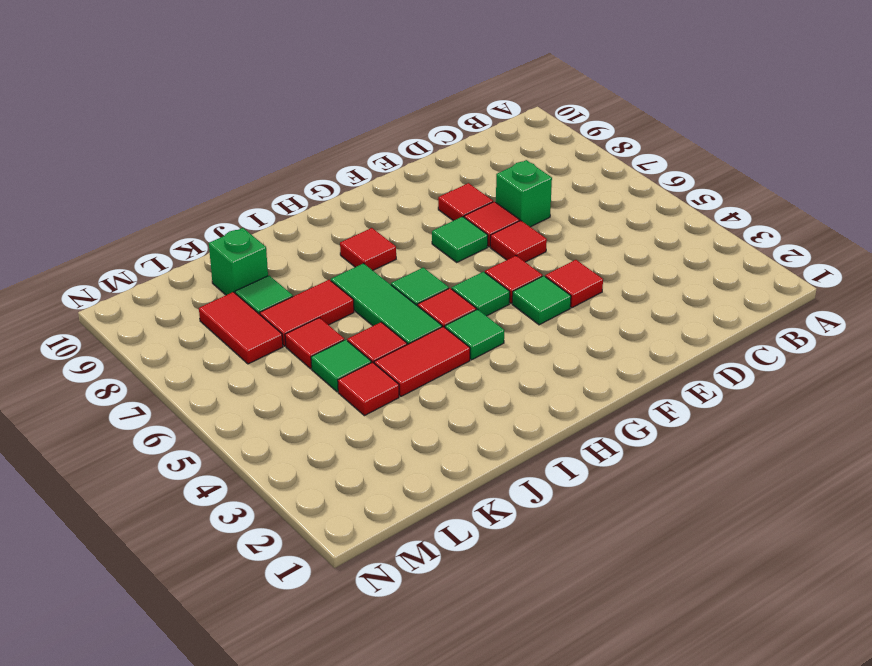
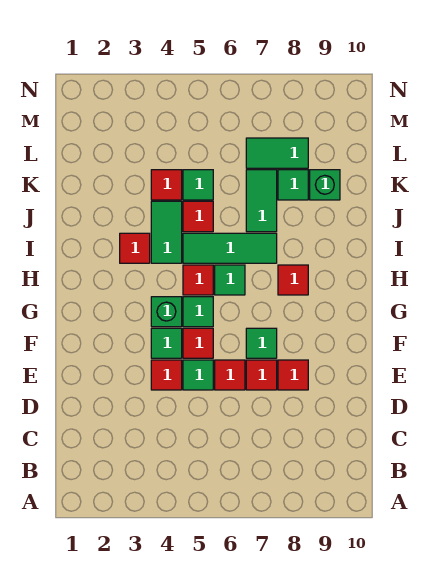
green 1x1 brick [496,160,552,227] -> green 1x1 brick moved to [151,297,182,327]
green 1x1 tile [445,309,504,360] -> green 1x1 tile moved to [183,360,213,390]
red 1x2 tile [374,327,470,396] -> green 1x2 tile [151,201,182,263]
red 1x2 tile [260,280,354,346] -> green 1x2 tile [246,170,277,232]
red 1x1 tile [285,318,344,369] -> red 1x1 tile moved to [120,233,150,263]
red 1x2 tile [199,292,283,364] -> green 1x2 tile [246,138,308,168]

